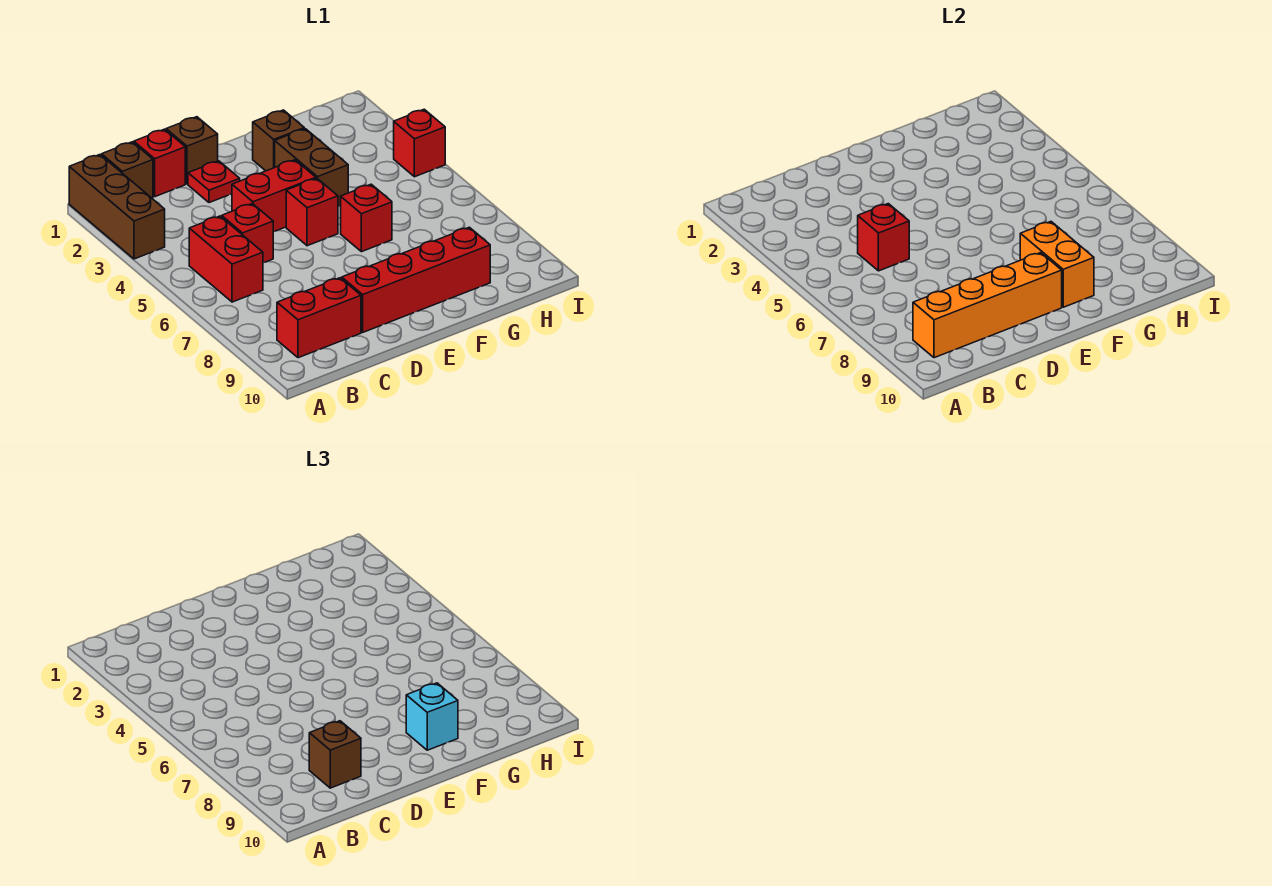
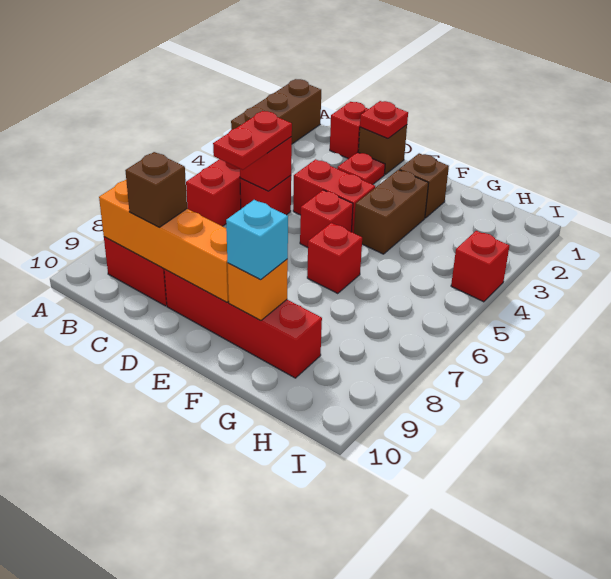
brown 1x1 brick [102,142,153,198] -> none
none -> red 1x2 plate [213,111,292,170]
none -> red 1x1 plate [360,101,408,138]
orange 1x2 brick [1020,222,1094,307] -> orange 1x1 brick [228,259,288,320]

